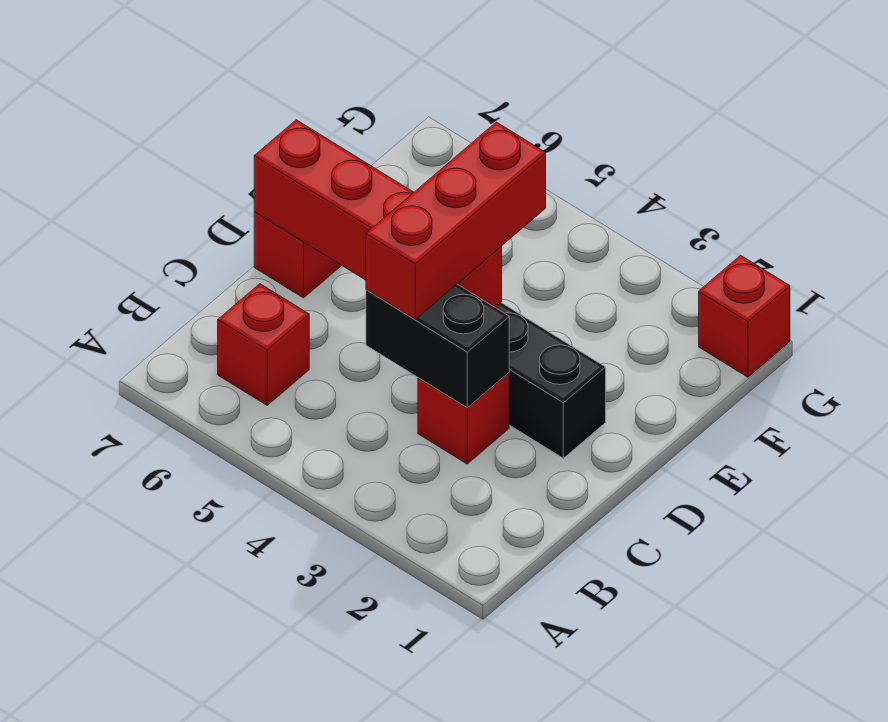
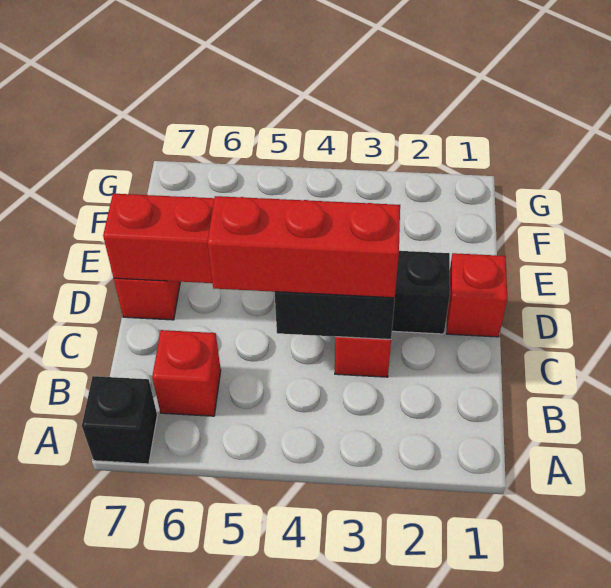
none -> black 1x1 brick [82,376,157,464]
red 1x3 brick [366,122,546,319] -> red 1x3 brick turned to [207,196,400,298]
red 1x1 brick [699,255,790,377] -> red 1x1 brick moved to [447,253,507,337]

